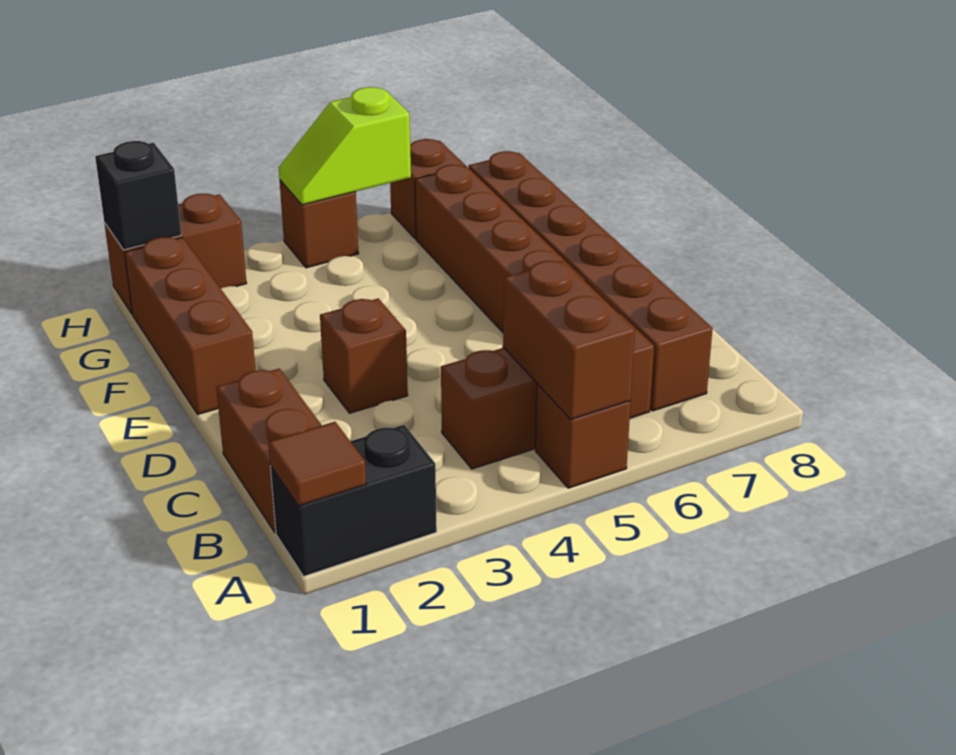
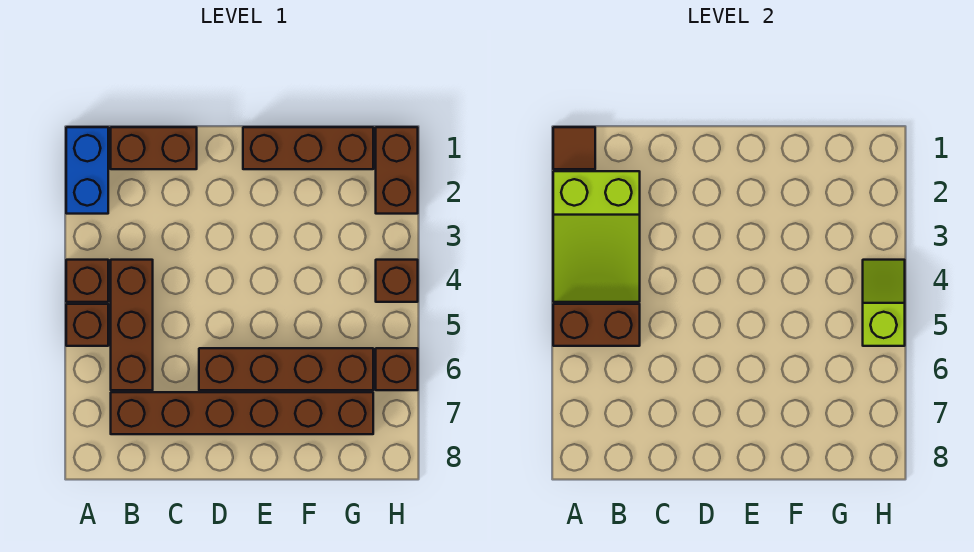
black 1x2 brick [270,425,437,576] -> blue 1x2 brick [66,127,108,214]
none -> lime 2x3 slope [553,171,640,302]
brown 1x1 brick [320,298,408,413] -> brown 1x1 brick moved to [66,260,108,302]
black 1x1 brick [95,141,181,250] -> none

